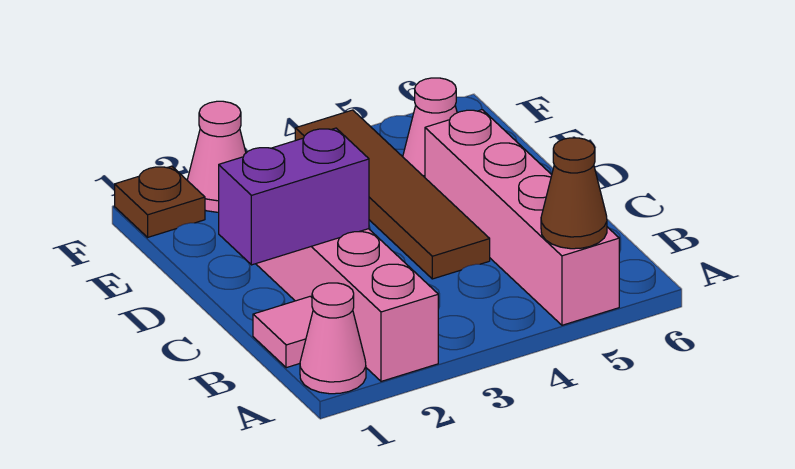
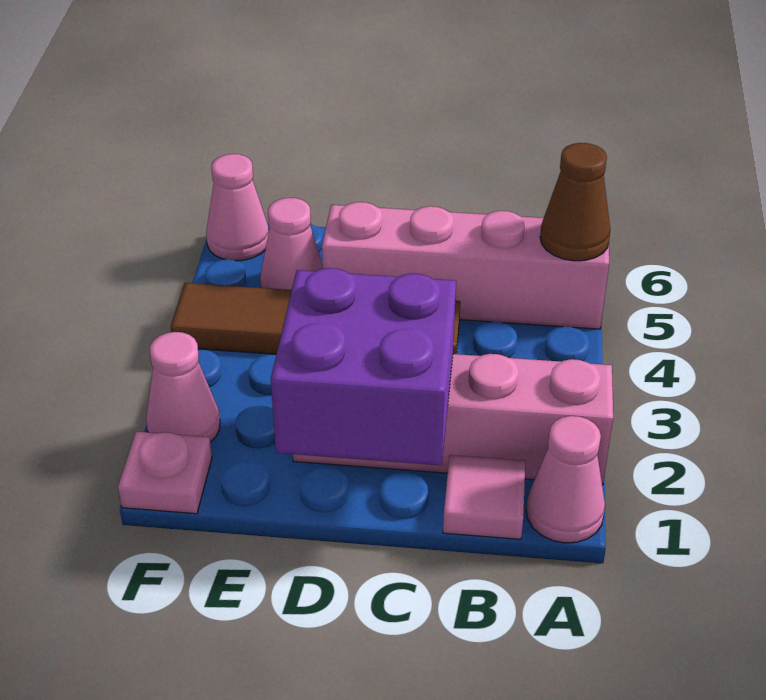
purple 1x2 brick [219,128,369,265] -> purple 2x2 brick [271,268,456,465]
brown 1x1 plate [115,166,205,237] -> pink 1x1 plate [118,432,212,514]
none -> pink 1x1 cone [206,154,269,261]

